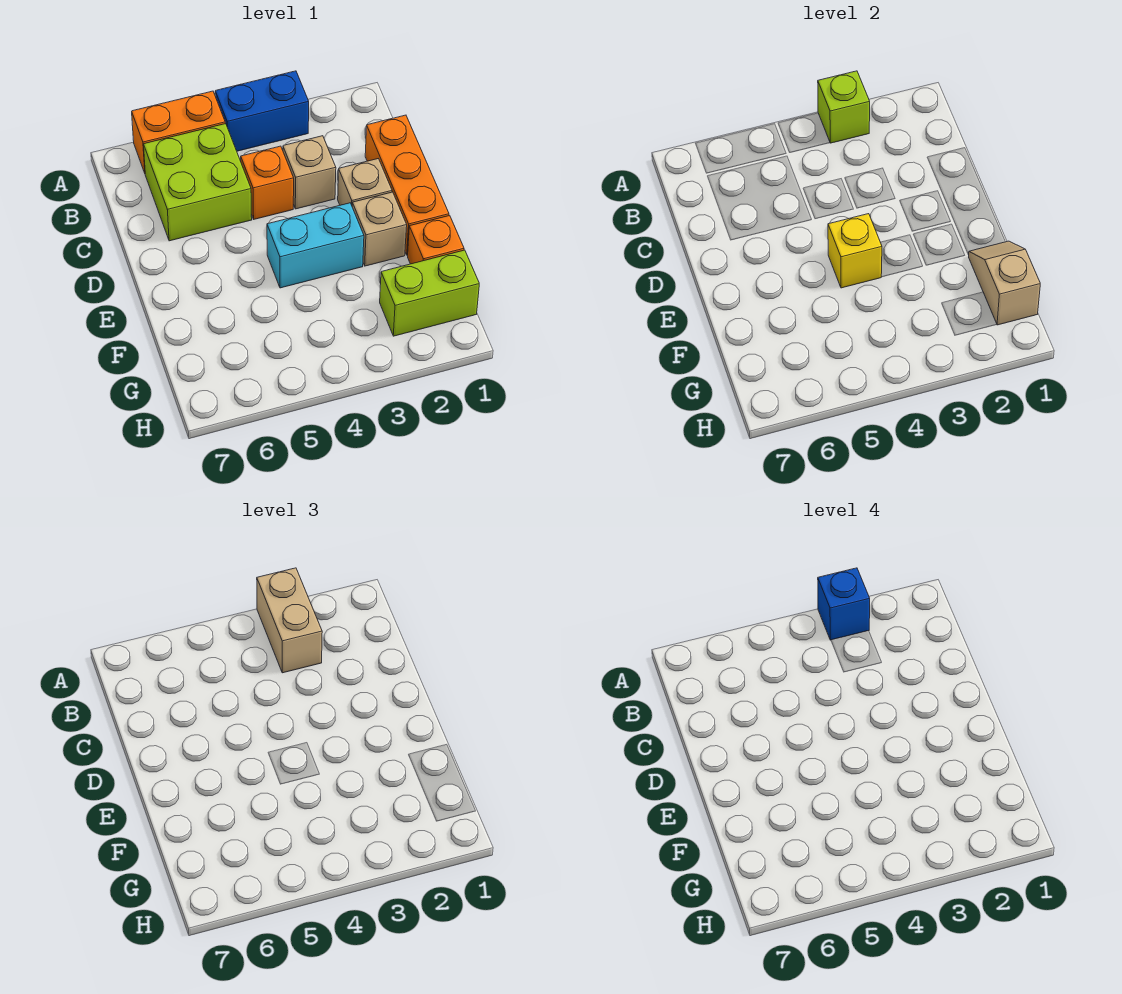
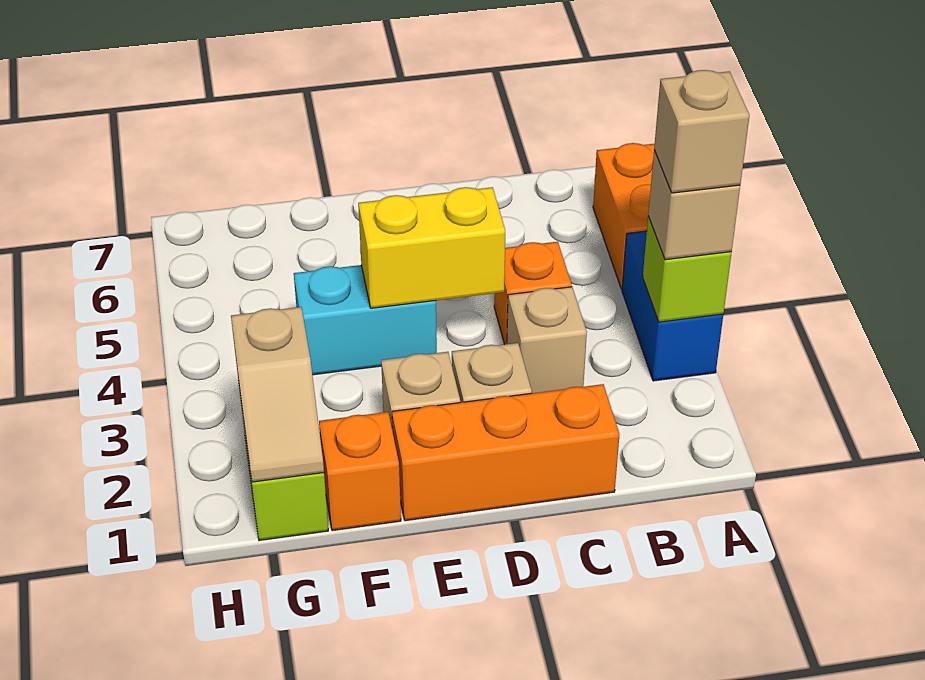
tan 1x2 brick [257,568,322,673] -> tan 1x1 brick [648,150,740,260]
blue 1x1 brick [818,568,870,640] -> tan 1x1 brick [654,70,750,193]
lime 2x2 brick [144,124,252,241] -> none
cyan 1x2 brick [267,203,364,288] -> cyan 1x2 brick turned to [294,265,437,375]
yellow 1x1 brick [828,214,882,288] -> yellow 1x2 brick [358,187,505,308]
tan 1x2 slope [968,241,1040,325] -> tan 1x2 slope turned to [231,307,324,482]

